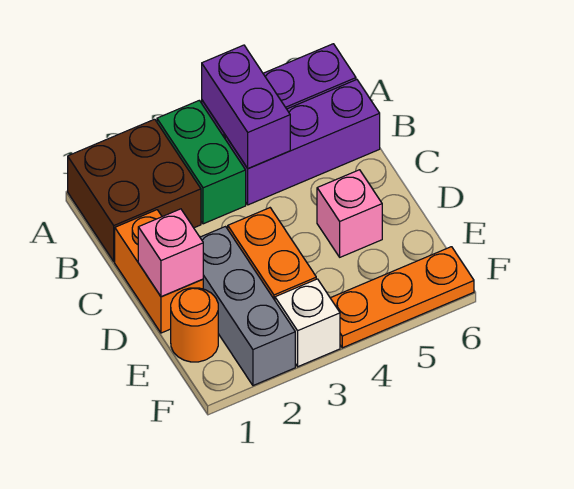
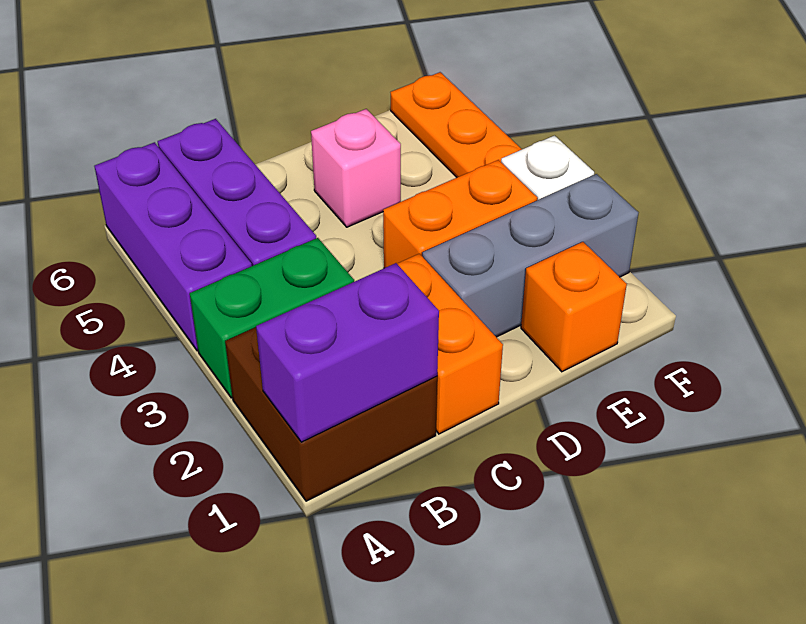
purple 1x2 brick [202,45,290,169] -> purple 1x2 brick moved to [256,263,439,442]
orange 1x2 brick [115,210,203,333] -> orange 1x2 brick turned to [397,254,503,434]
pink 1x1 brick [138,209,203,297] -> none
orange 1x1 round brick [171,288,218,362] -> orange 1x1 brick [521,242,627,372]

